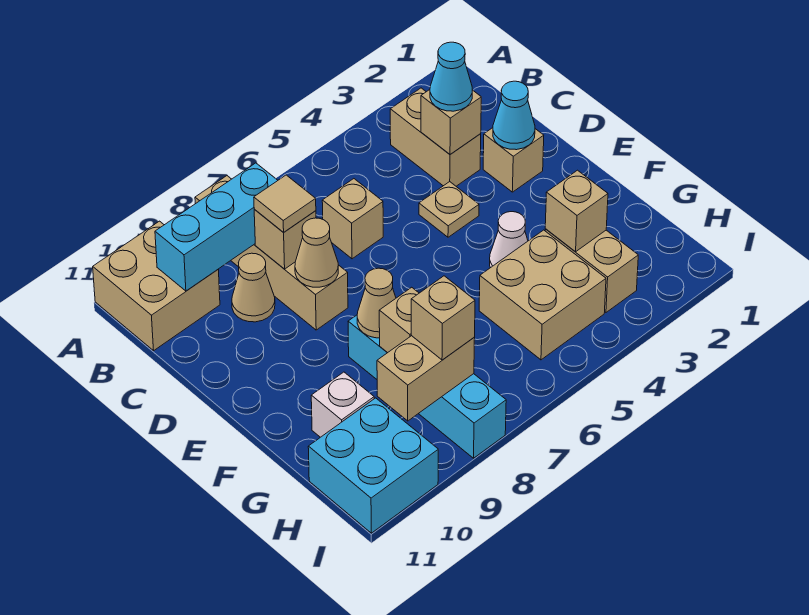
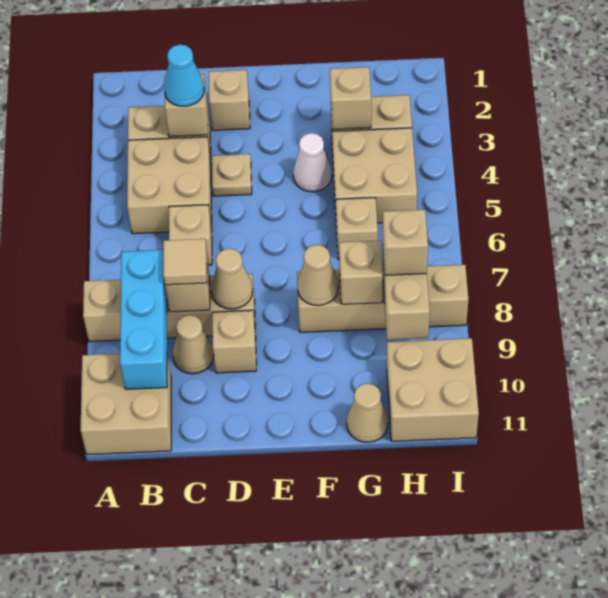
none -> tan 2x2 brick [127,137,212,234]
cyan 1x1 cone [493,81,535,150] -> none
none -> tan 1x1 brick [212,310,256,373]
cyan 1x4 brick [348,315,506,458] -> tan 1x4 brick [297,265,468,332]
none -> tan 1x1 brick [336,198,378,259]
white 1x1 brick [311,372,374,437] -> none
none -> tan 1x1 cone [347,383,388,442]
cyan 2x2 brick [308,398,438,533] -> tan 2x2 brick [387,338,479,441]

